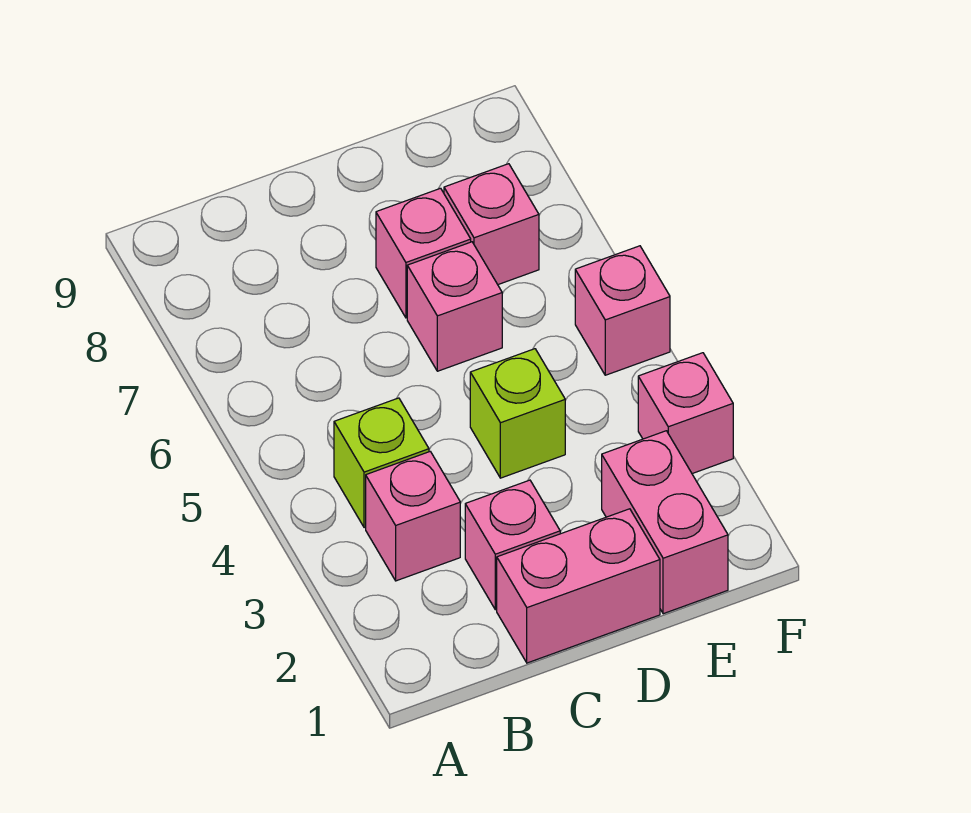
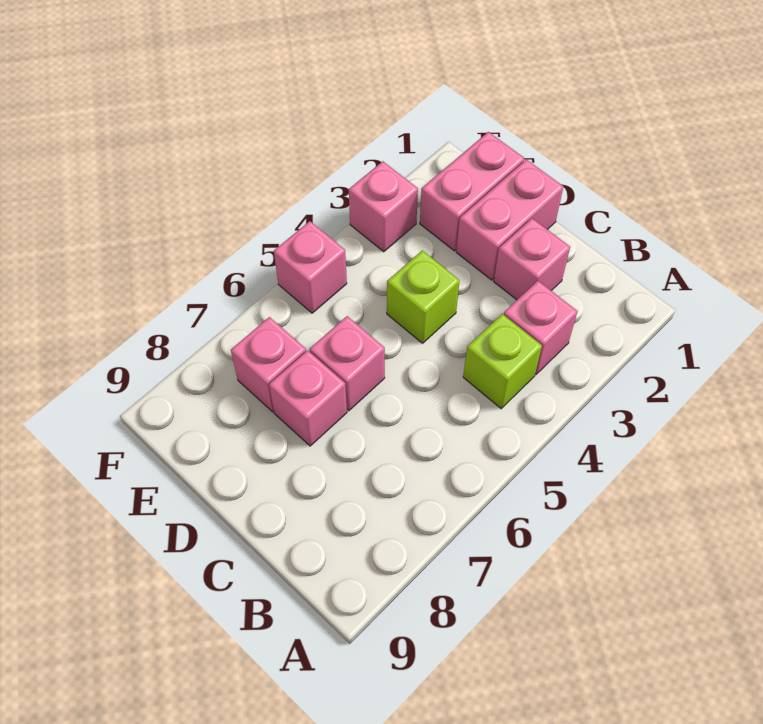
pink 1x2 brick [497,509,660,663] -> pink 1x2 brick turned to [456,159,563,280]

